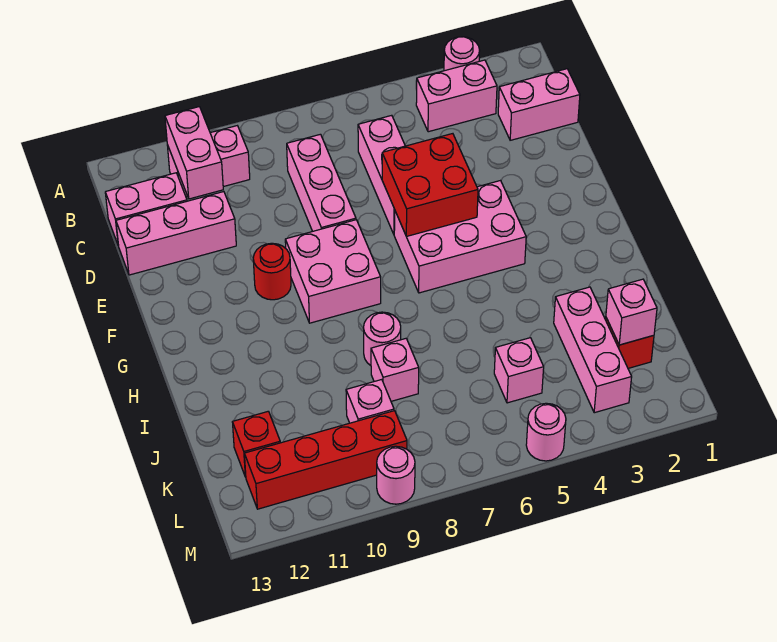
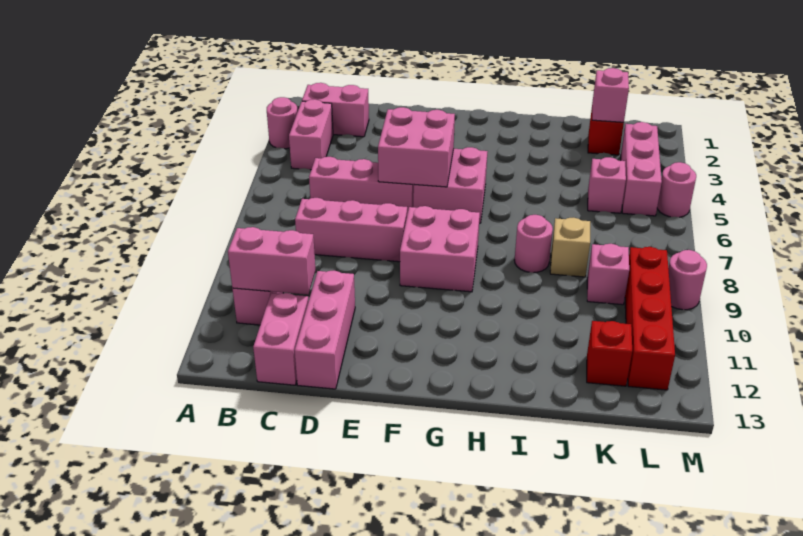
pink 1x2 brick [498,69,580,140] -> pink 1x2 brick turned to [302,83,369,137]
red 2x2 brick [382,134,478,236] -> pink 2x2 brick [378,107,455,187]
pink 2x3 brick [394,181,526,293] -> pink 2x2 brick [413,147,487,223]
red 1x1 round brick [253,243,291,300] -> none
pink 1x3 brick [554,287,632,413] -> pink 1x3 brick turned to [621,122,662,216]
pink 1x1 brick [371,339,419,401] -> tan 1x1 brick [550,218,590,277]

